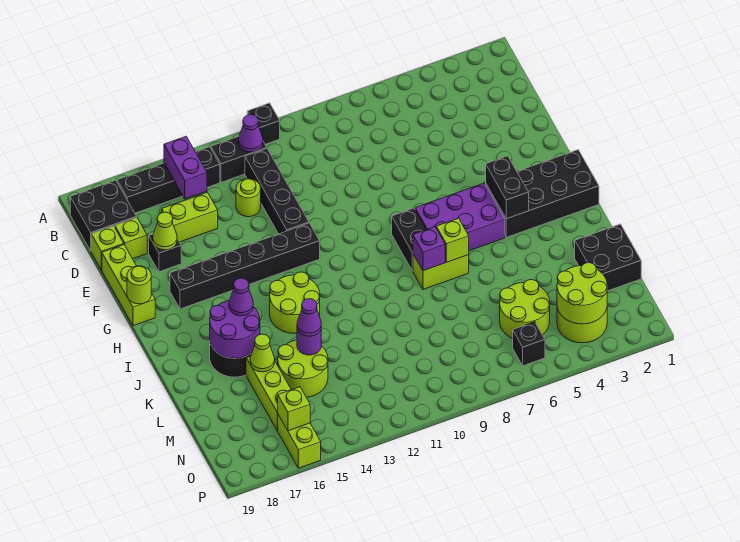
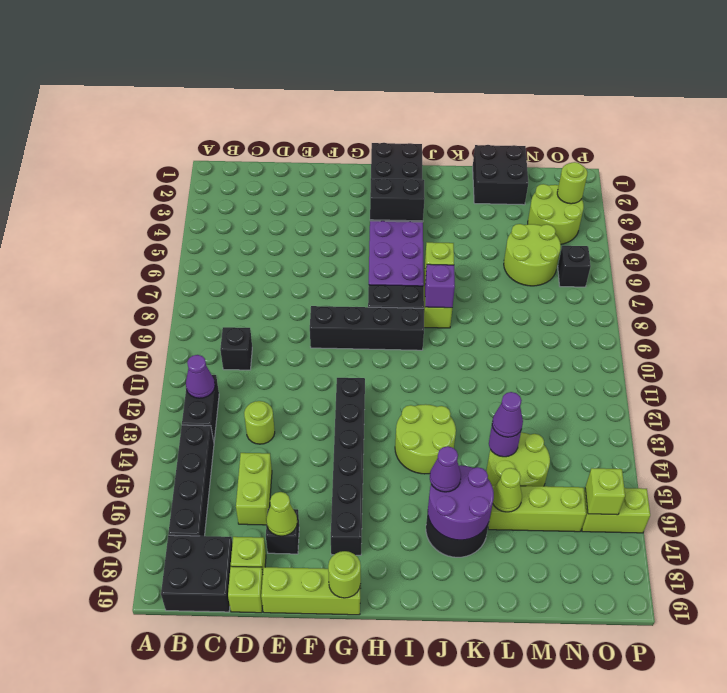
black 1x1 brick [247,103,280,144] -> black 1x1 brick moved to [220,327,252,370]
purple 1x2 brick [164,137,207,199] -> none
black 1x4 brick [245,149,309,234] -> black 1x4 brick moved to [310,306,424,350]
lime 2x2 round brick [557,263,607,324] -> lime 1x1 round brick [557,162,587,204]

